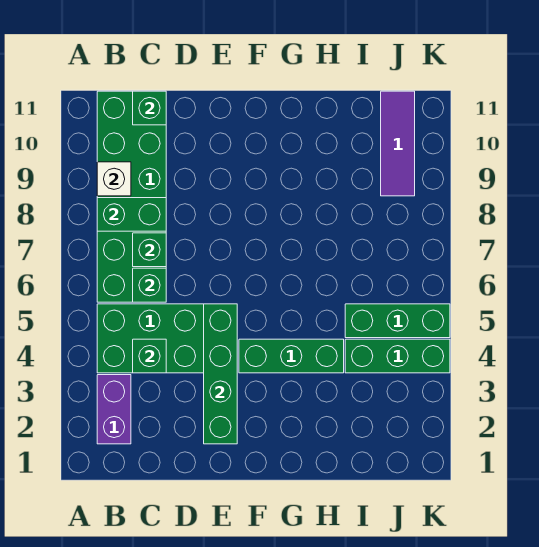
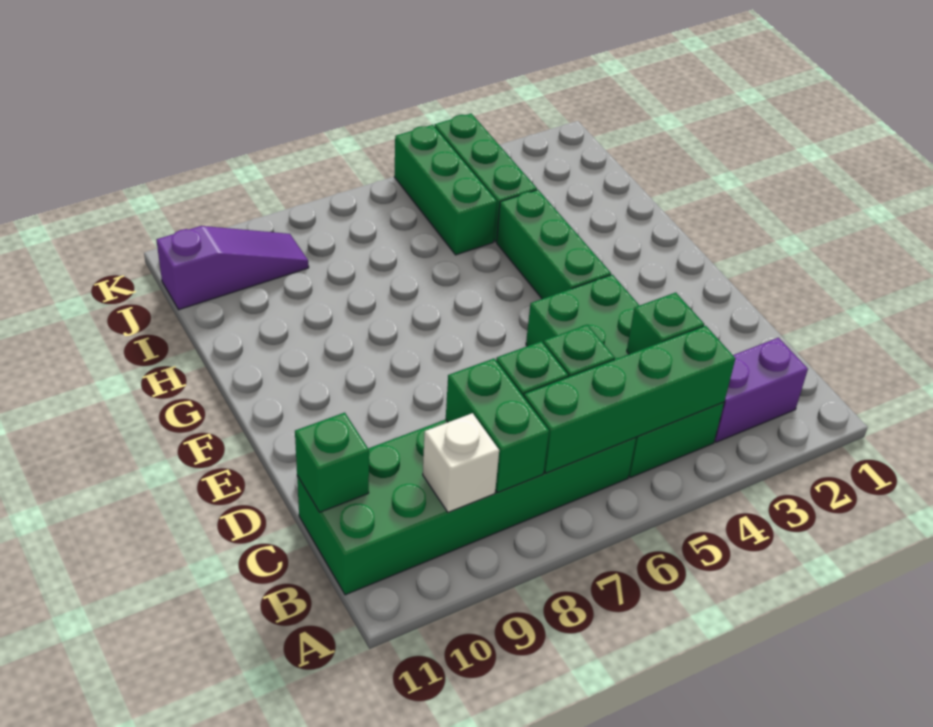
green 1x4 brick [204,304,237,444] -> green 1x4 brick moved to [524,326,736,473]
purple 1x3 tile [381,91,415,196] -> purple 1x3 slope [157,226,309,310]

